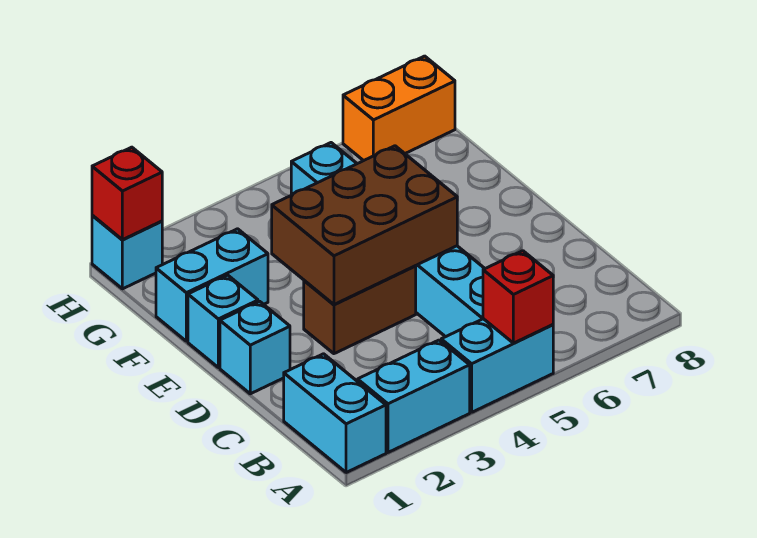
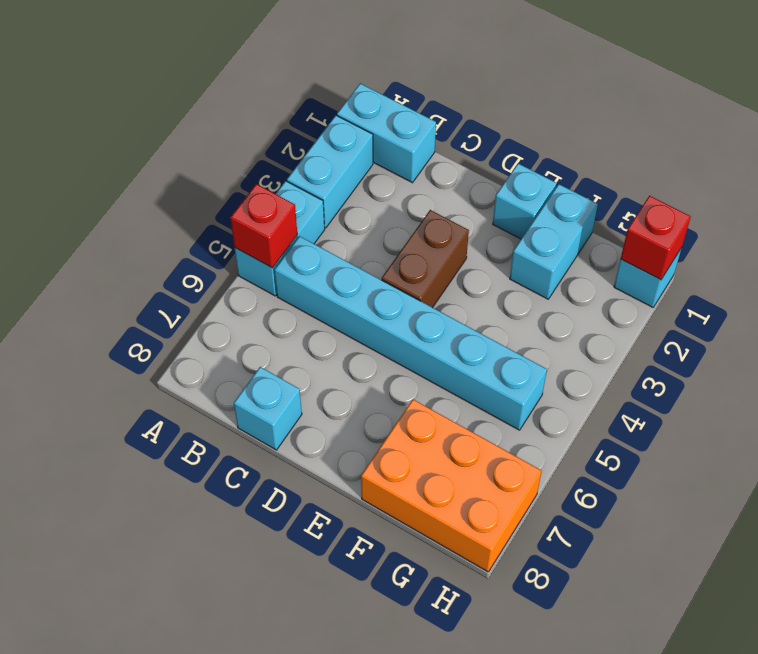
cyan 1x1 brick [220,301,290,394] -> cyan 1x1 brick moved to [234,367,302,450]
brown 2x3 brick [272,146,457,304] -> none
orange 1x2 brick [343,56,455,161] -> orange 2x3 brick [361,400,542,572]

